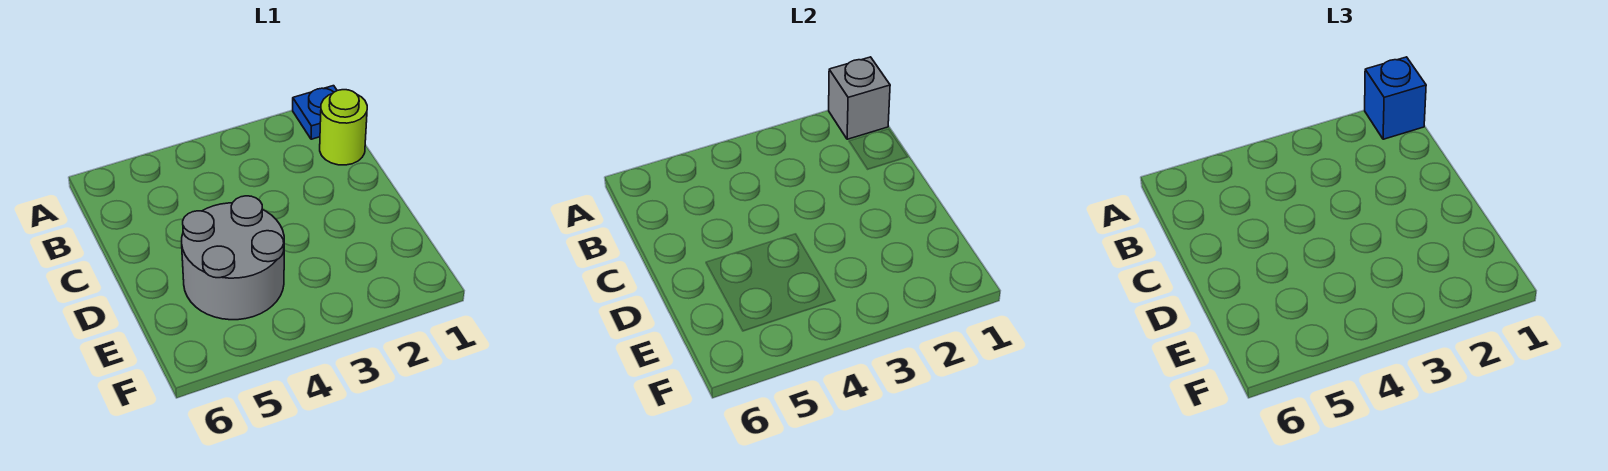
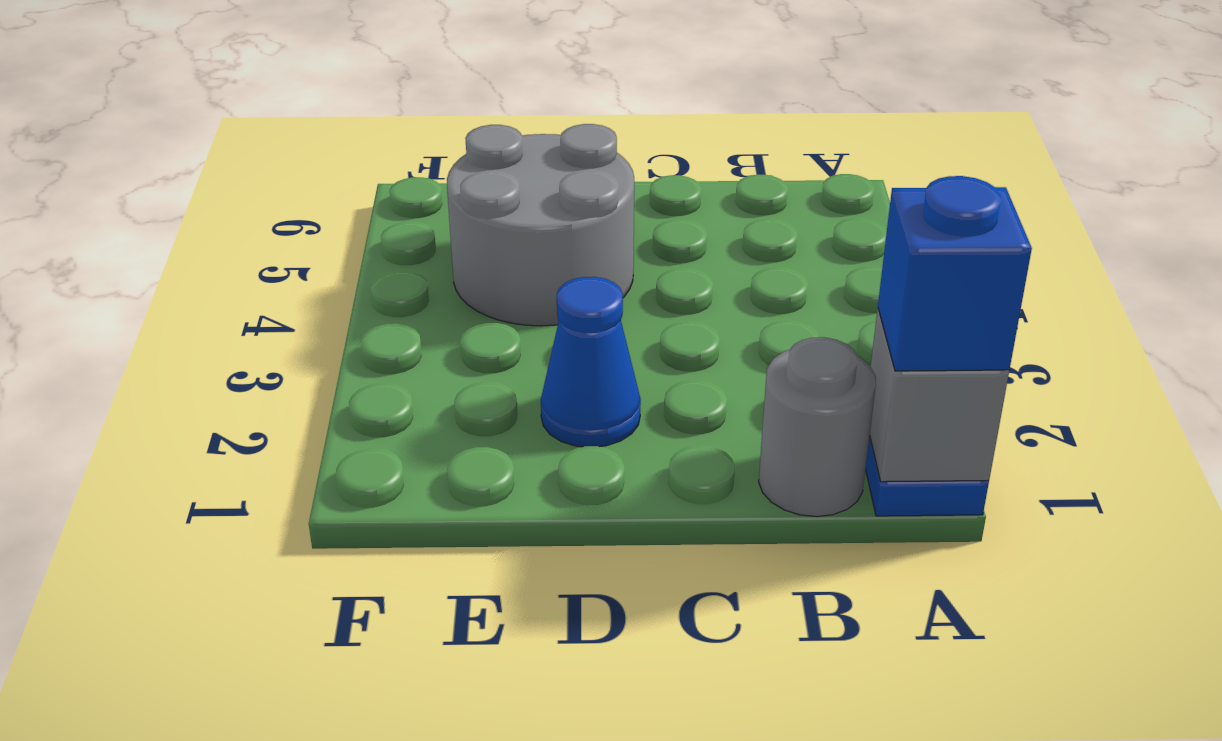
lime 1x1 round brick [320,90,367,165] -> grey 1x1 round brick [759,337,876,517]
none -> blue 1x1 cone [541,277,641,447]

